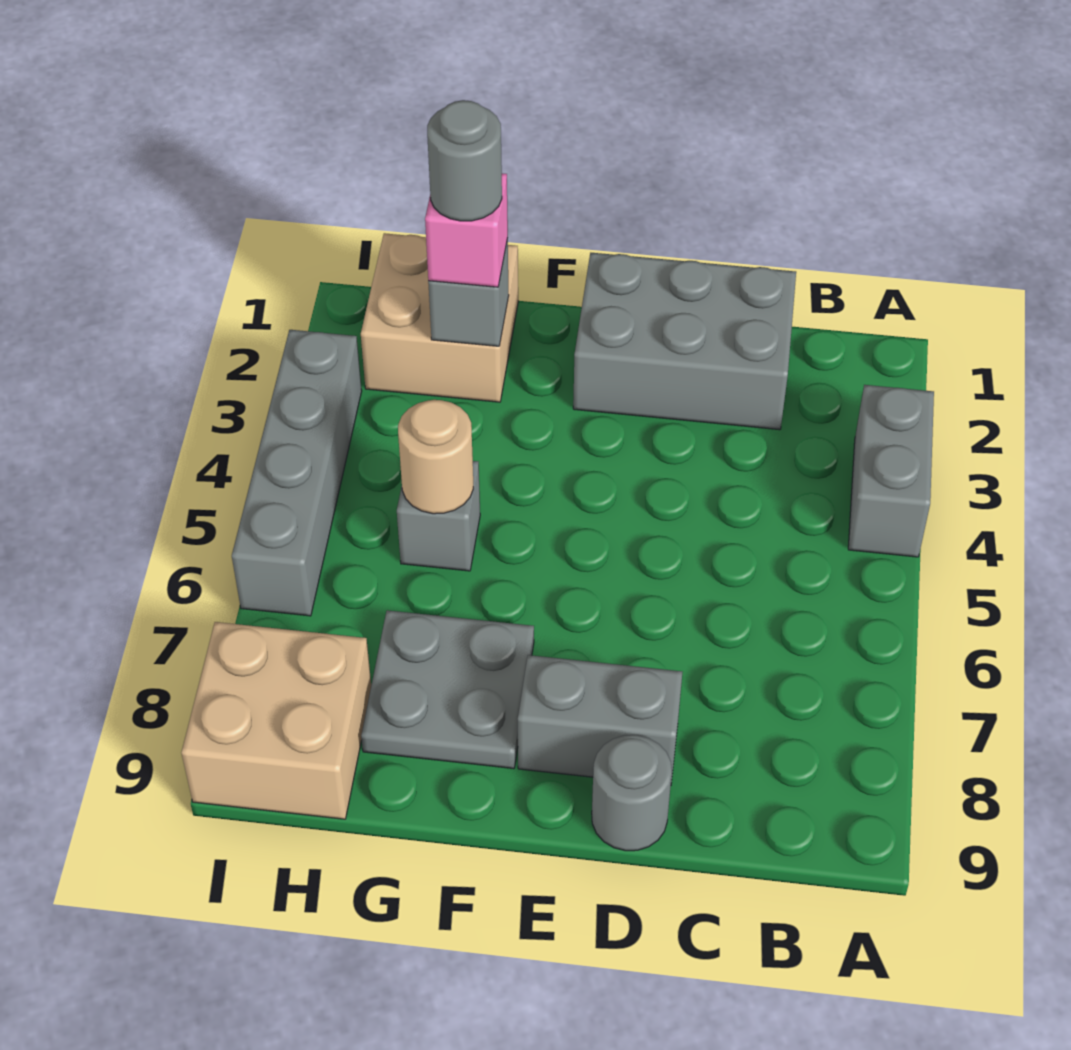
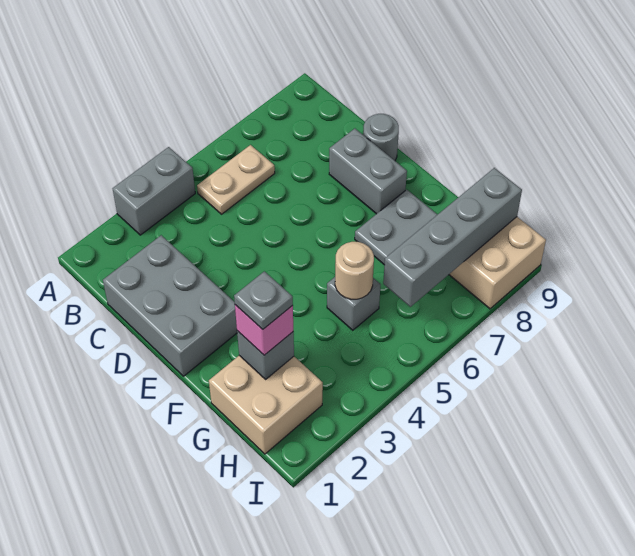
none -> tan 1x2 plate [197,145,275,214]
grey 1x1 round brick [427,100,502,221] -> grey 1x1 plate [234,271,293,329]
grey 1x4 brick [232,330,362,616] -> grey 1x4 brick moved to [383,168,522,307]

